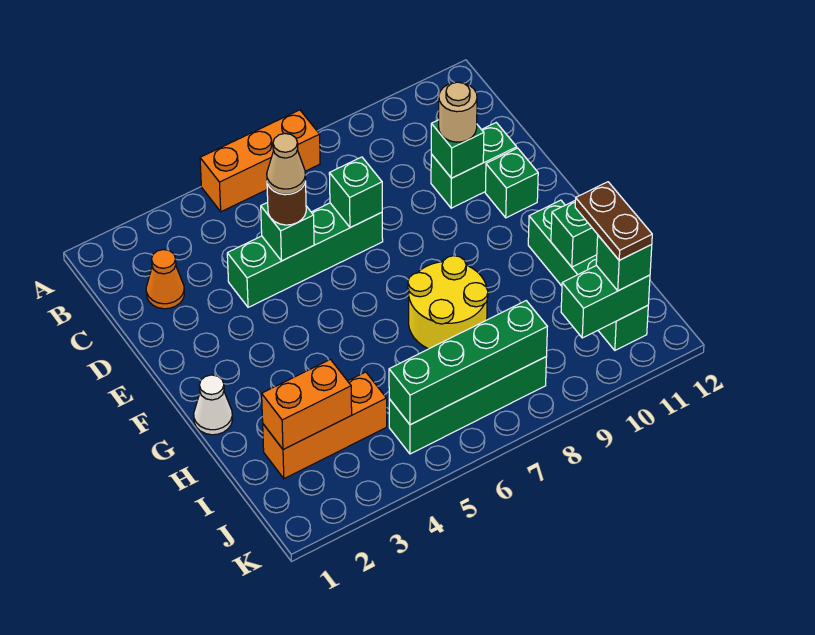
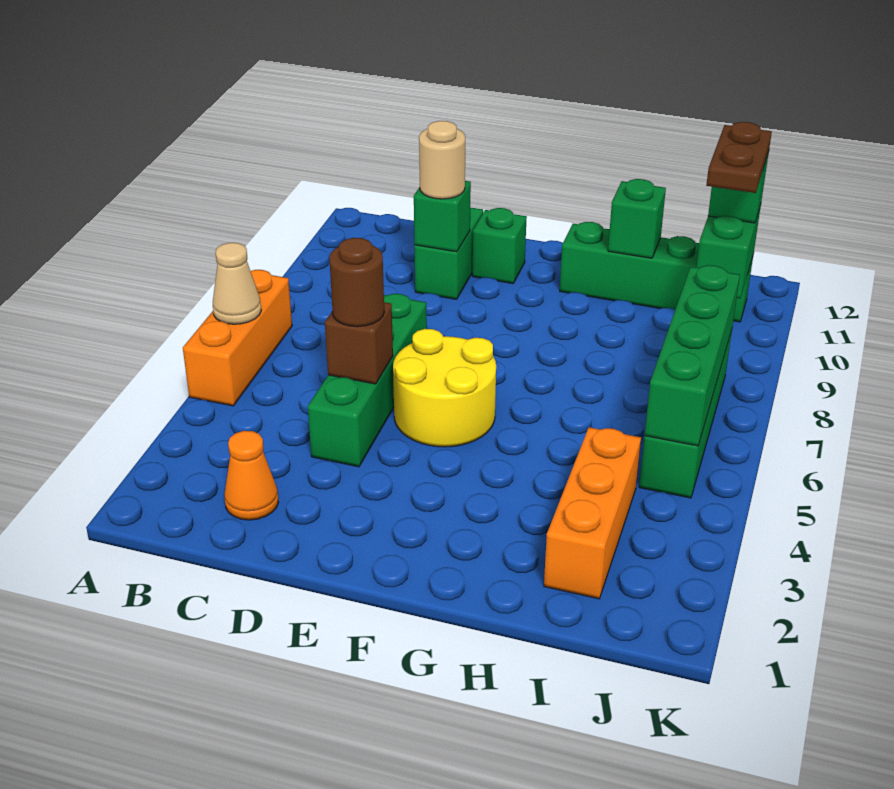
green 1x1 brick [261,202,314,261] -> brown 1x1 brick [325,302,393,384]
tan 1x1 cone [267,134,306,194] -> tan 1x1 cone moved to [213,243,261,324]
green 1x1 brick [329,157,382,228] -> none
white 1x1 cone [194,375,233,435] -> none
yellow 2x2 round brick [408,256,488,349] -> yellow 2x2 round brick moved to [393,329,496,447]
orange 1x2 brick [262,359,352,449] -> none
brown 1x2 plate [575,182,652,260] -> brown 1x2 plate turned to [706,122,772,193]

